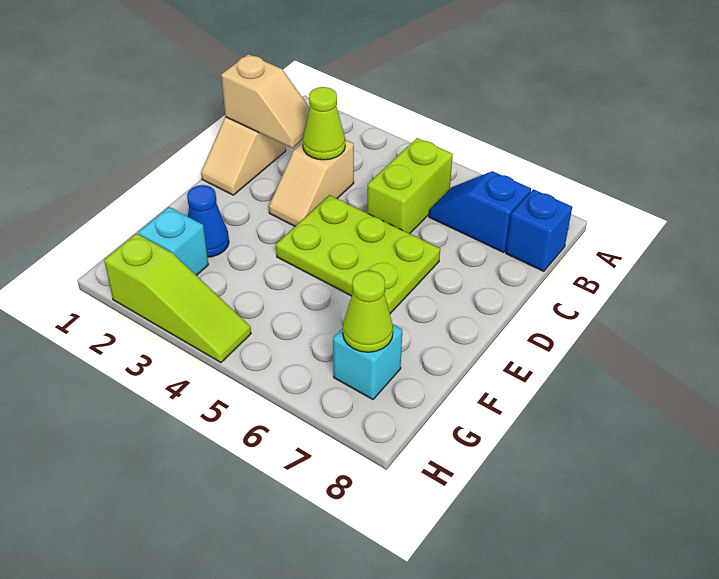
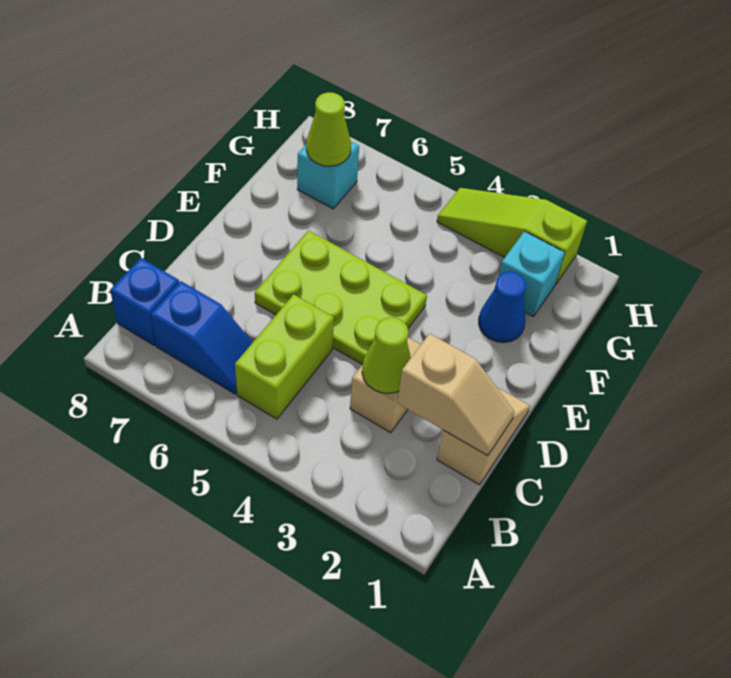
tan 1x2 slope [221,54,310,148] -> tan 1x2 slope turned to [397,334,515,456]

